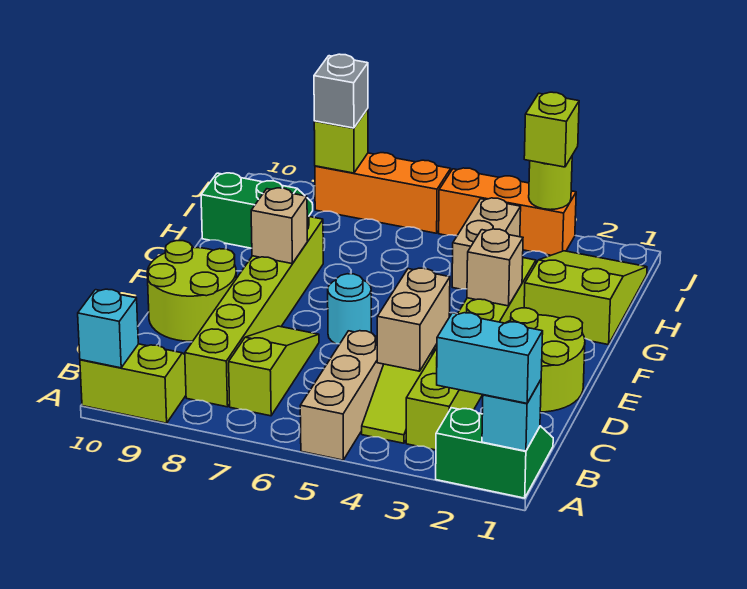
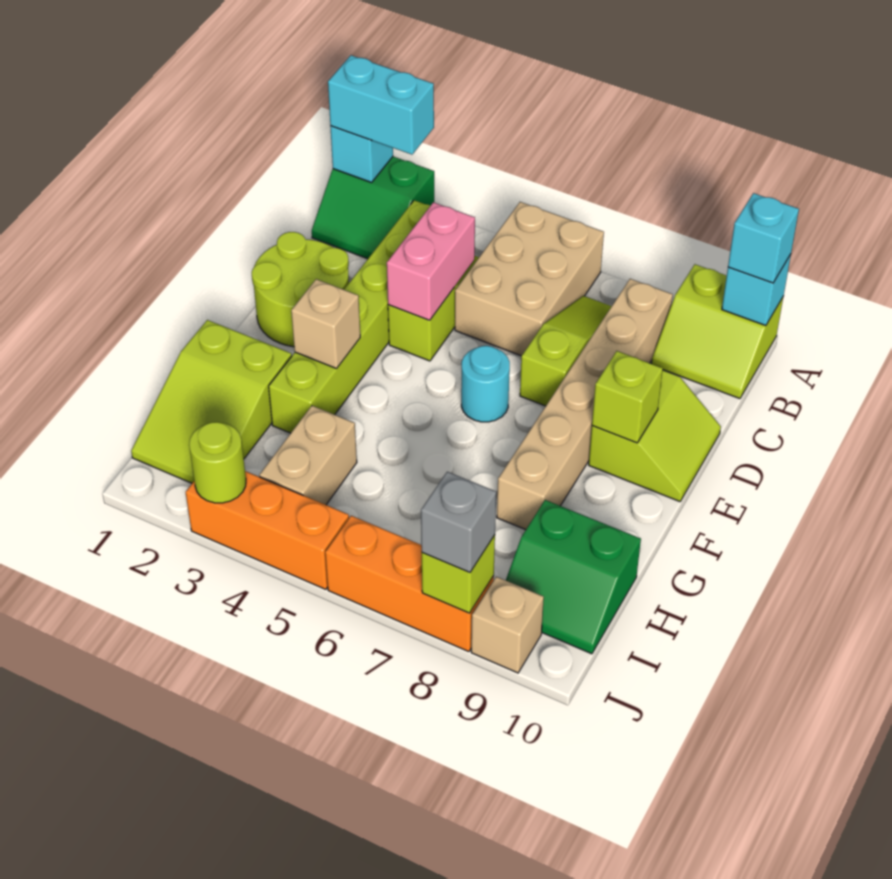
tan 1x3 brick [300,331,384,460] -> tan 2x3 brick [455,202,604,356]
none -> cyan 1x1 brick [728,193,799,283]
lime 1x3 slope [229,326,319,416] -> lime 1x3 slope turned to [520,296,612,406]
lime 1x6 brick [185,215,323,407] -> tan 1x6 brick [497,279,673,530]
tan 1x2 brick [377,268,450,371] -> pink 1x2 brick [387,202,475,320]
lime 2x2 round brick [147,241,236,341] -> lime 2x2 slope [589,370,721,502]
tan 1x1 brick [251,188,308,264] -> tan 1x1 brick moved to [471,577,544,673]
lime 1x1 brick [524,92,579,167] -> lime 1x1 brick moved to [592,351,663,443]

